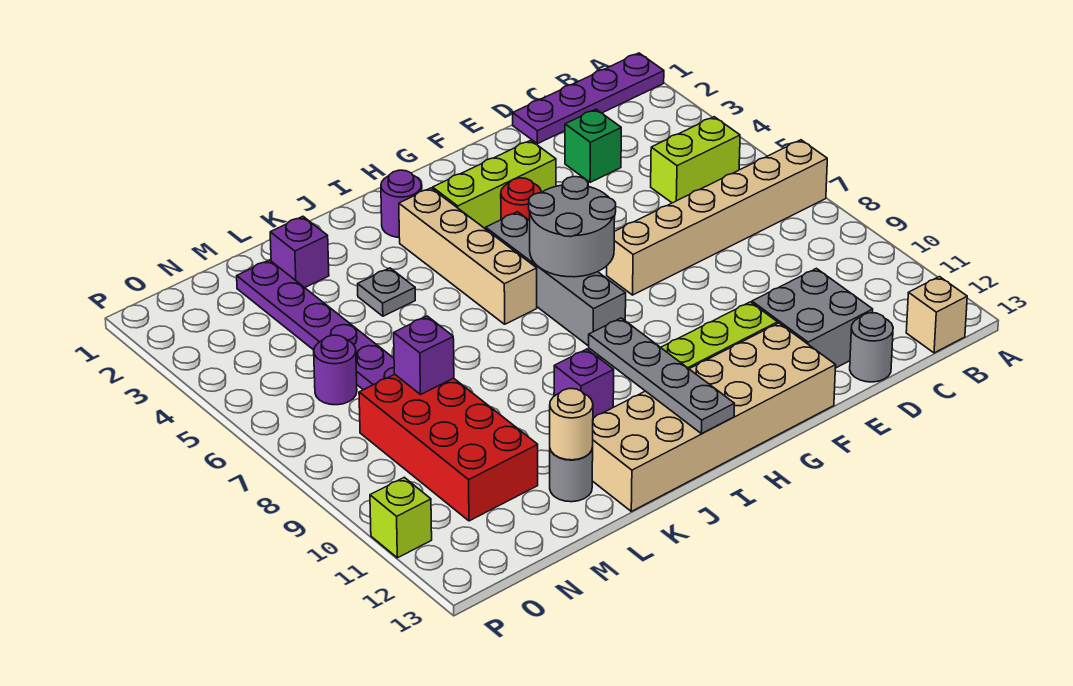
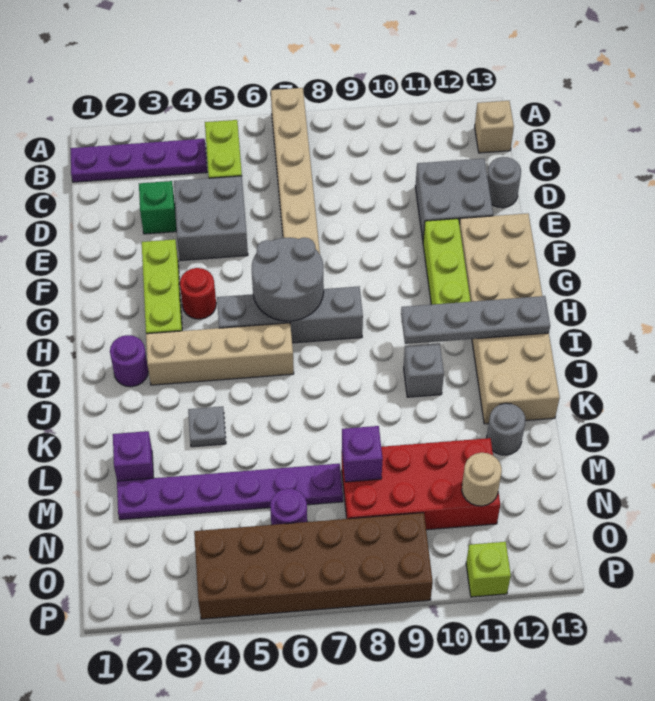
purple 1x4 plate [513,53,664,144] -> purple 1x4 plate turned to [70,139,207,182]
none -> grey 2x2 brick [174,176,248,261]
purple 1x1 brick [554,349,614,418] -> grey 1x1 brick [404,343,444,397]
tan 1x1 round brick [550,389,593,460] -> tan 1x1 round brick moved to [462,453,502,506]
none -> brown 2x6 brick [194,513,433,619]

